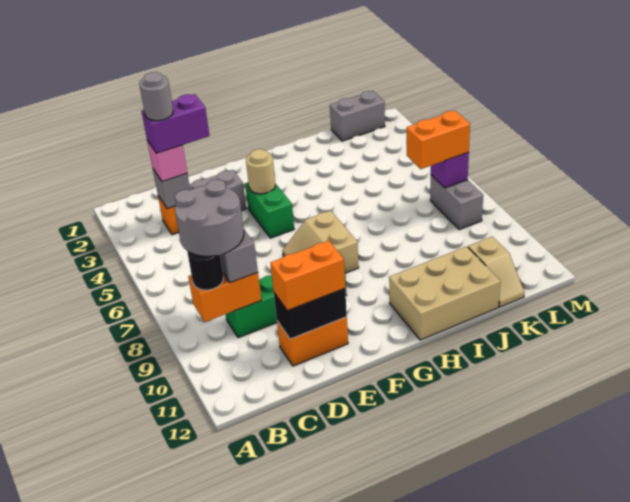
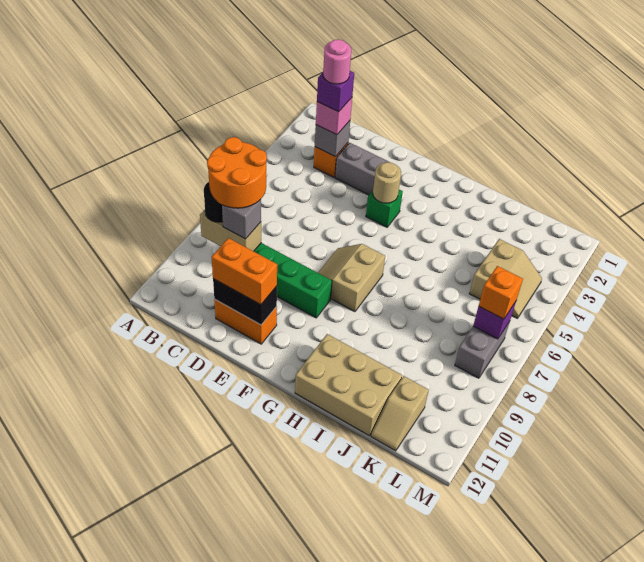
grey 2x2 round brick [175,179,244,256] -> orange 2x2 round brick [207,137,267,208]
orange 1x2 brick [188,273,261,322] -> tan 1x2 brick [200,210,261,251]
purple 1x2 brick [142,94,210,153] -> purple 1x1 brick [317,71,354,112]
grey 1x1 round brick [139,72,173,121] -> pink 1x1 round brick [323,39,351,84]
green 1x2 brick [245,182,294,238] -> green 1x1 brick [366,189,403,227]
grey 1x2 brick [330,91,385,141] -> none
none -> tan 2x2 slope [469,239,542,318]
orange 1x2 brick [407,111,470,169] -> orange 1x1 brick [479,266,523,319]

